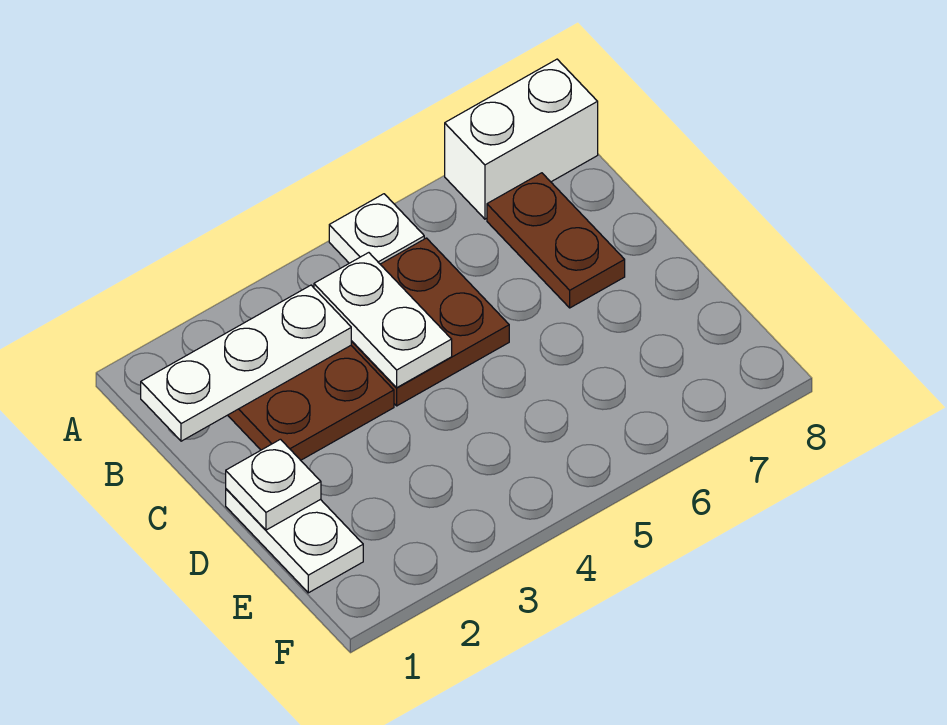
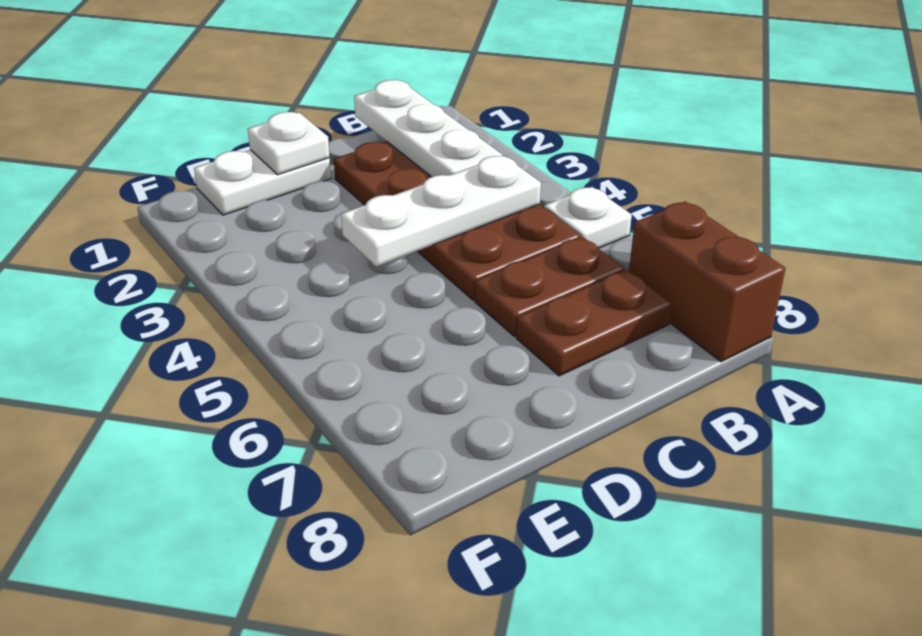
white 1x2 brick [445,59,598,219] -> brown 1x2 brick [629,202,786,362]
white 1x2 plate [314,253,452,387] -> white 1x3 plate [341,156,541,267]
none -> brown 1x2 plate [475,237,624,337]

